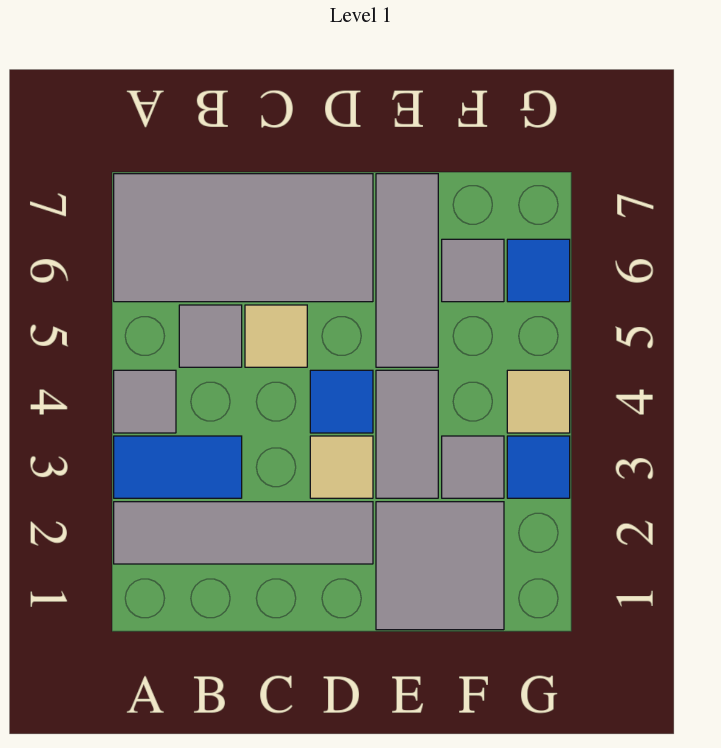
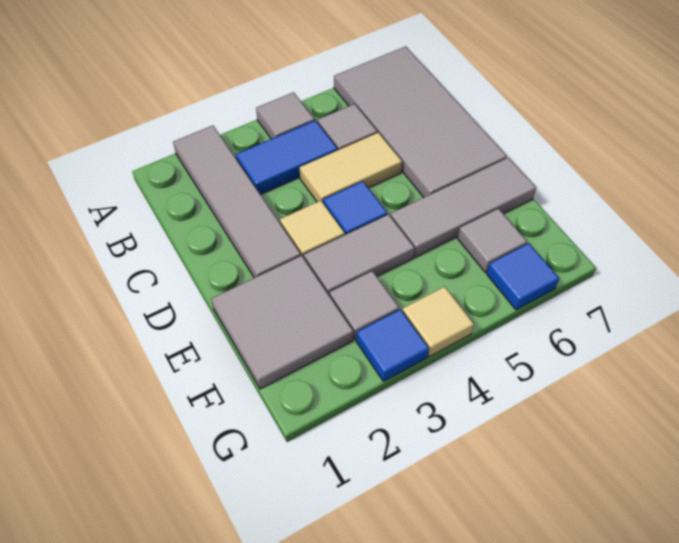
blue 1x2 tile [114,436,242,498] -> blue 1x2 tile turned to [236,120,337,195]
tan 1x1 tile [245,305,307,367] -> tan 1x2 tile [300,133,402,202]

